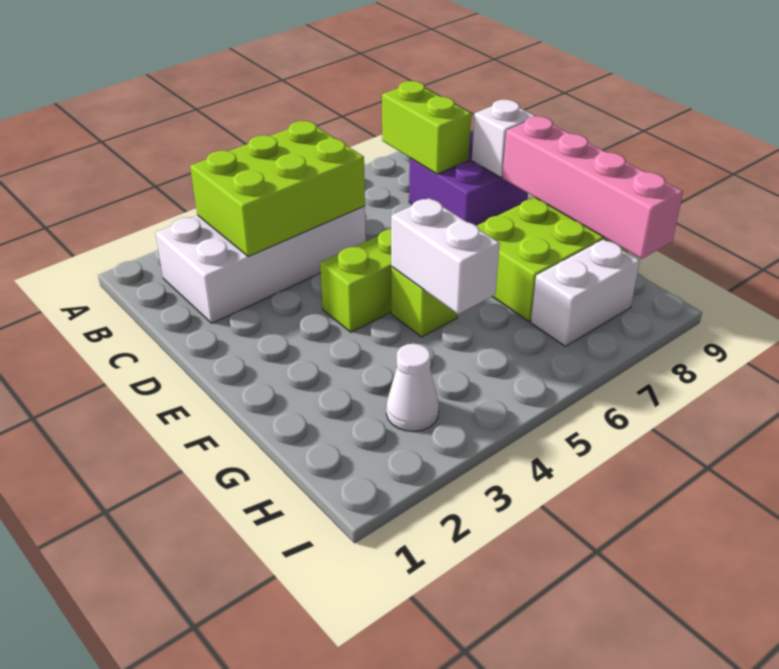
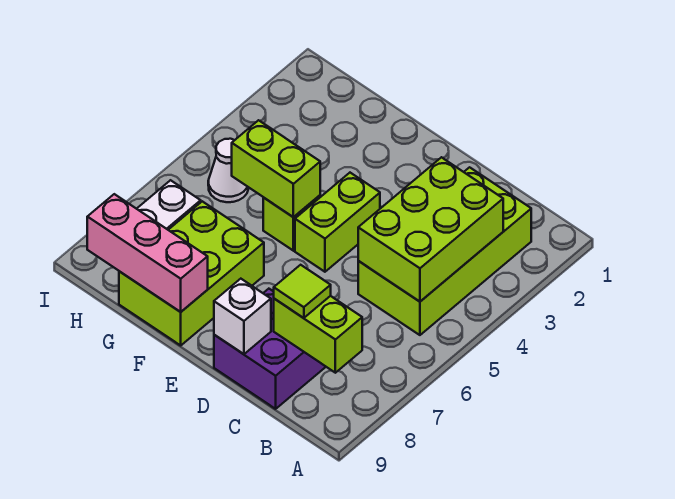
white 2x4 brick [155,206,366,323] -> lime 2x4 brick [358,167,531,335]
none -> lime 1x1 tile [274,265,331,318]
pink 1x4 brick [502,116,683,259] -> pink 1x3 brick [87,194,208,312]
white 1x2 brick [391,198,500,314] -> lime 1x2 brick [232,120,320,217]
white 1x1 cone [386,344,439,432] -> white 1x1 cone moved to [208,139,249,202]

